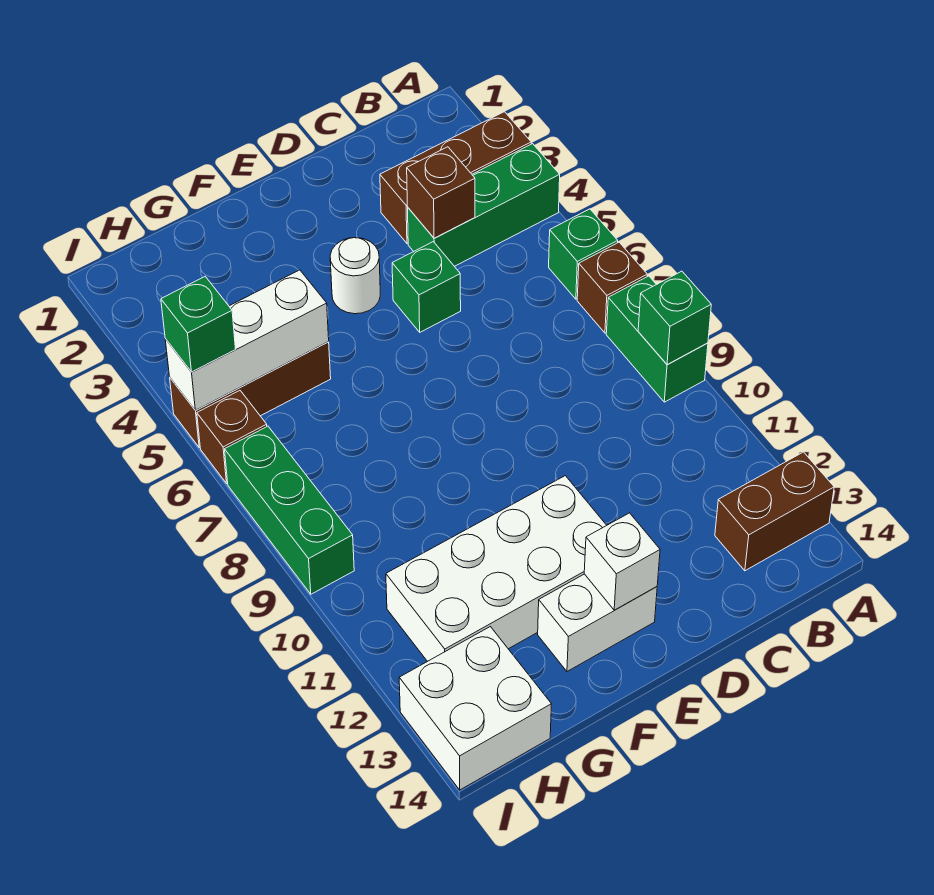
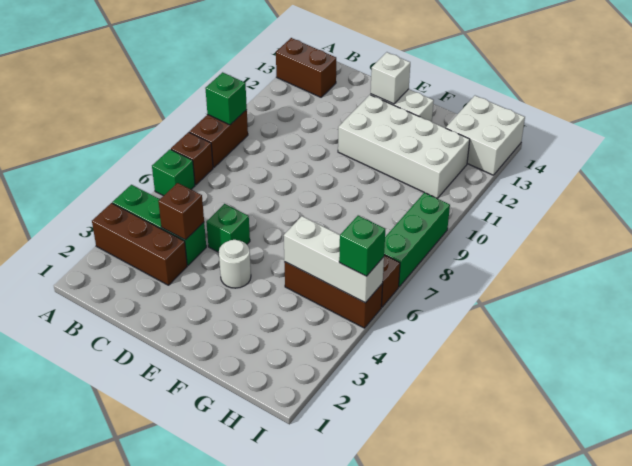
green 1x2 brick [606,276,708,402] -> brown 1x2 brick [189,110,248,168]

